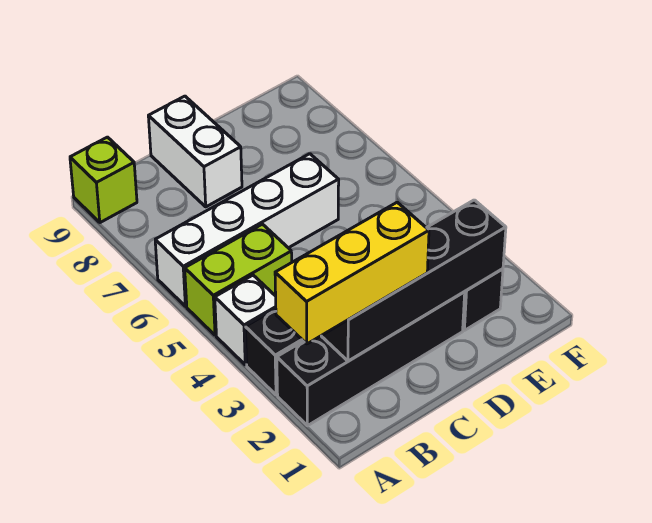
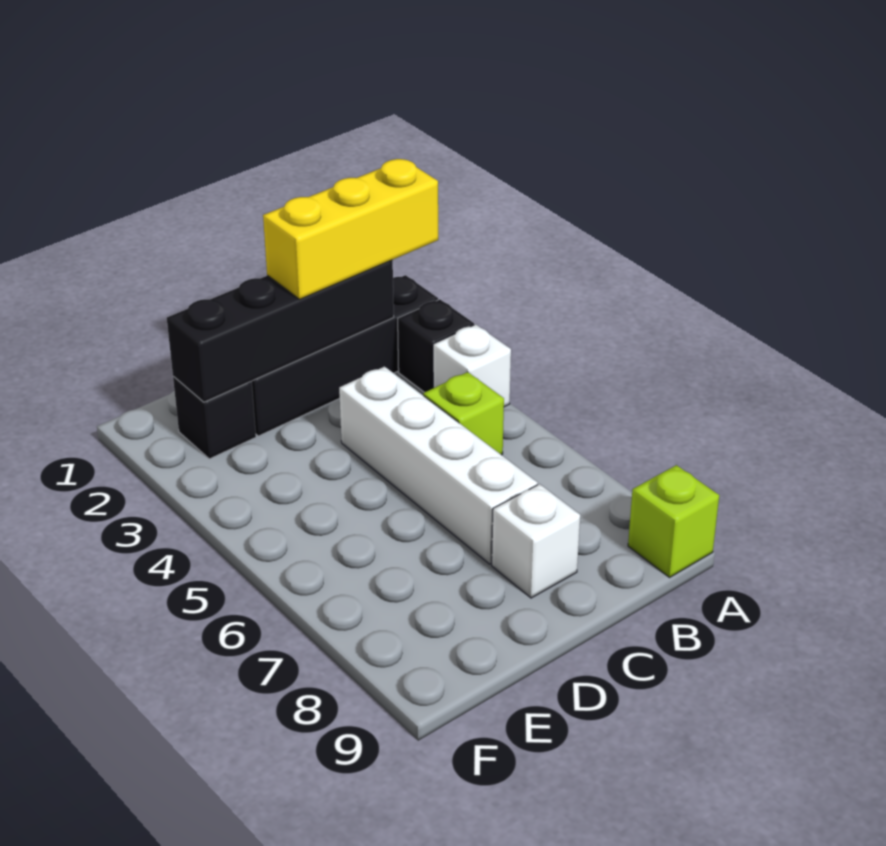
lime 1x2 brick [185,224,292,335] -> lime 1x1 brick [423,372,504,455]
white 1x4 brick [155,154,339,306] -> white 1x4 brick turned to [339,367,538,564]
white 1x2 brick [148,96,242,207] -> white 1x1 brick [492,484,580,598]

